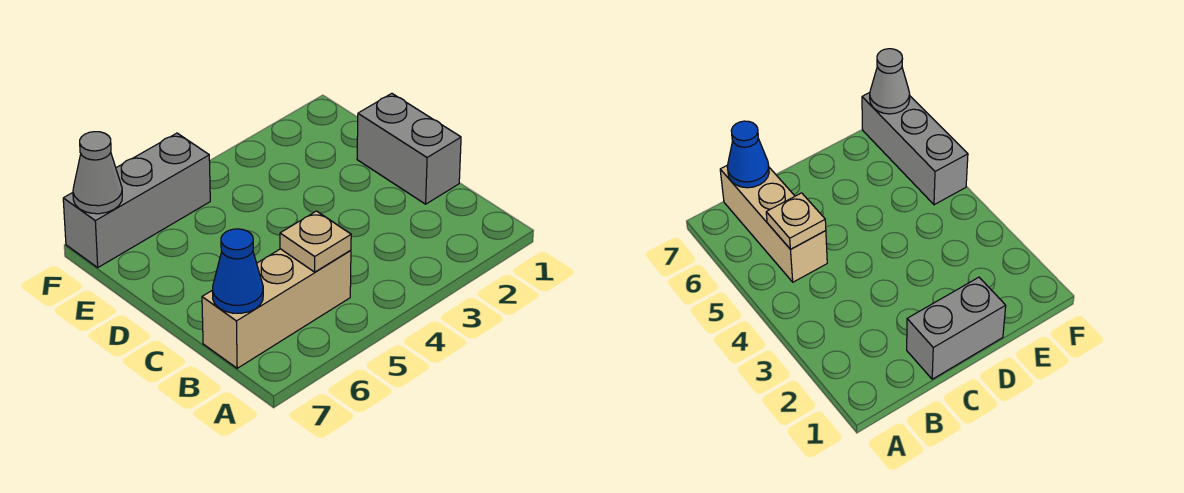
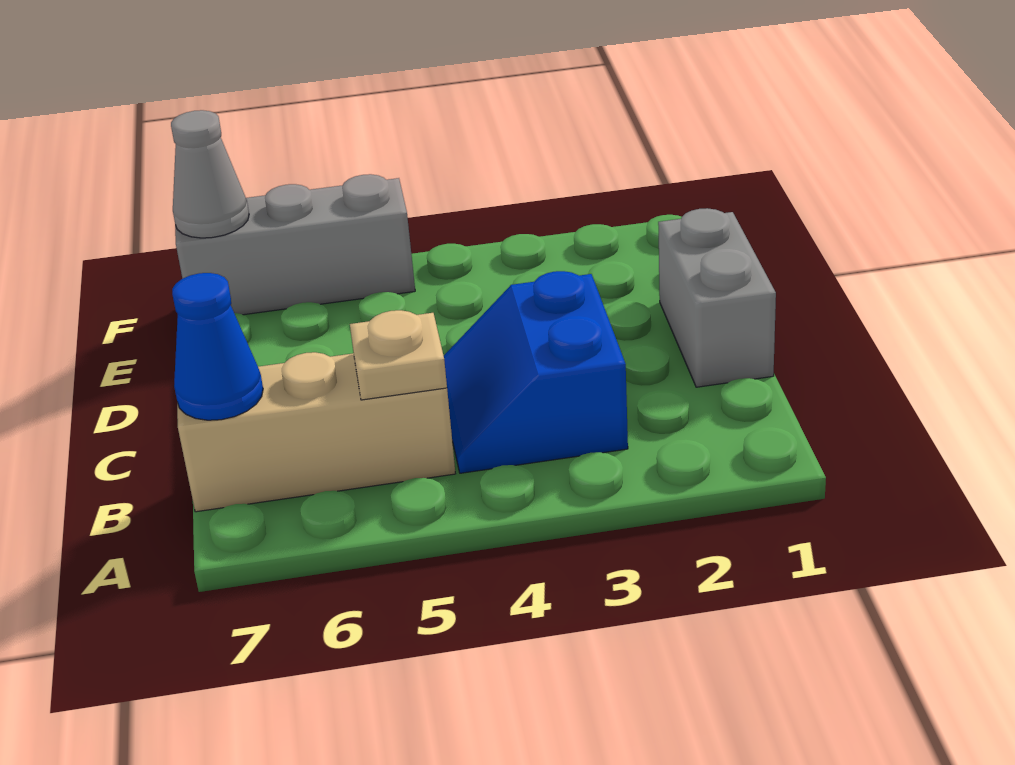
none -> blue 2x2 slope [444,271,628,473]

